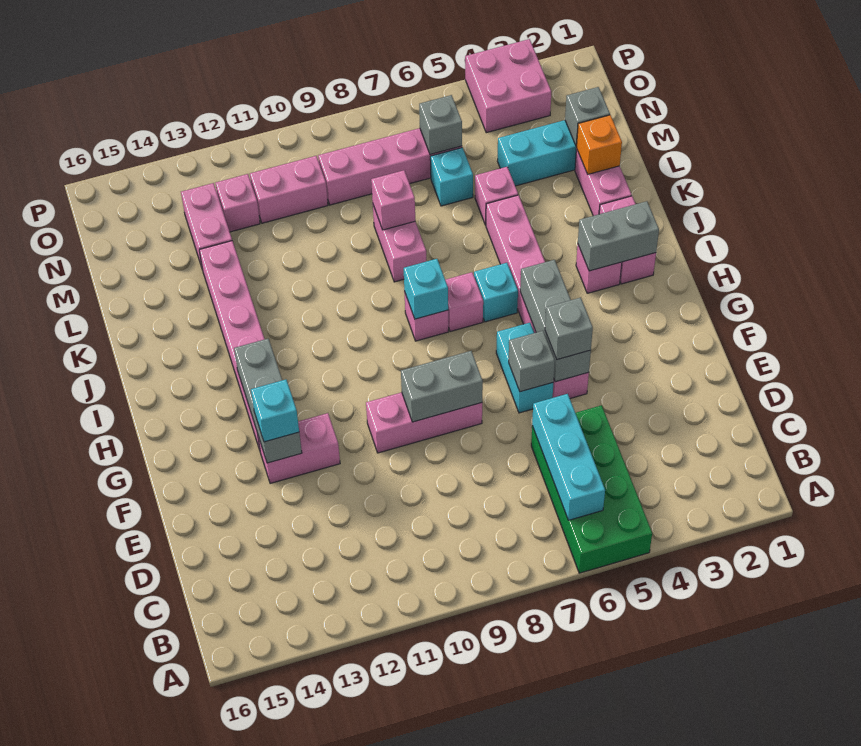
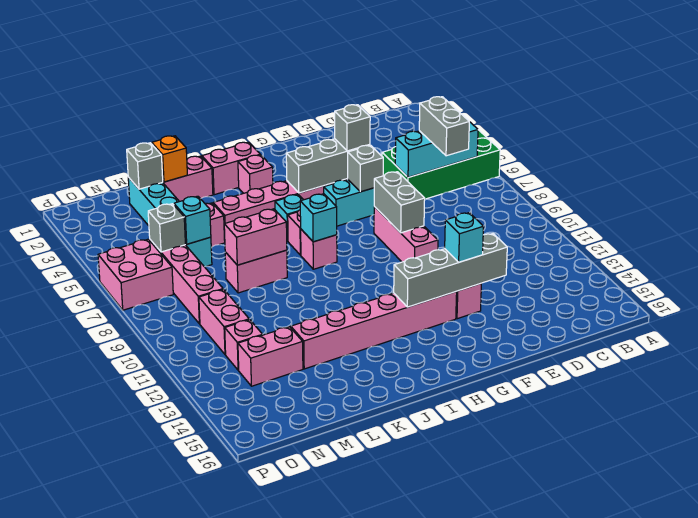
grey 1x3 brick [234,339,302,463] -> grey 1x4 brick [394,234,507,307]
grey 1x2 brick [578,201,659,271] -> grey 1x2 brick moved to [419,97,469,156]
pink 1x1 brick [371,170,415,230] -> pink 1x2 brick [224,209,287,265]
none -> cyan 1x1 brick [174,196,211,244]
pink 2x2 brick [465,39,551,133] -> pink 2x2 brick moved to [98,239,173,310]

